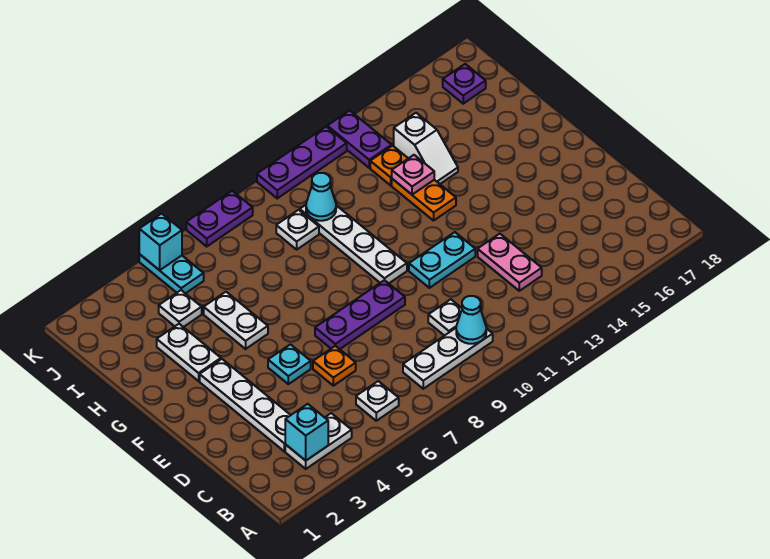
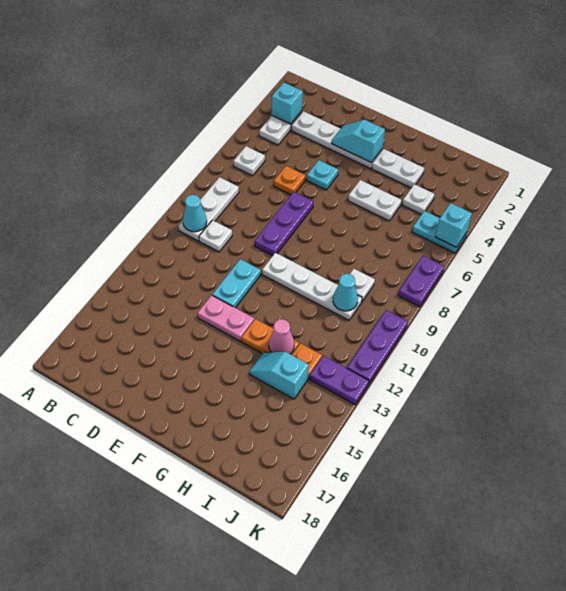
pink 1x2 plate [478,234,542,291] -> pink 1x2 plate moved to [198,295,254,341]
none -> cyan 1x2 slope [332,120,385,163]
pink 1x1 plate [392,155,434,195] -> pink 1x1 cone [269,319,294,354]
white 1x2 slope [394,113,458,184] -> cyan 1x2 slope [249,352,309,399]
purple 1x1 plate [443,64,486,104] -> none

